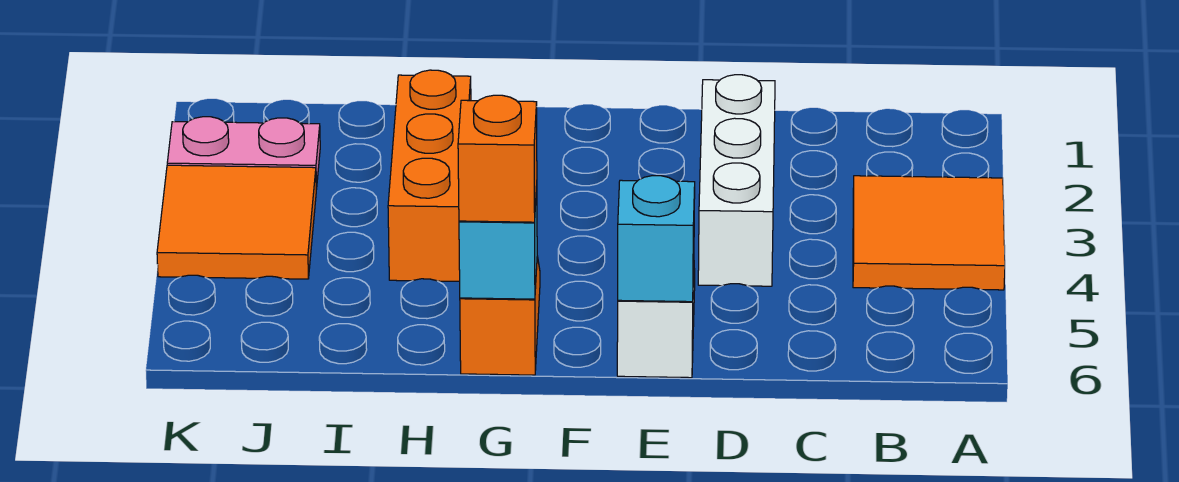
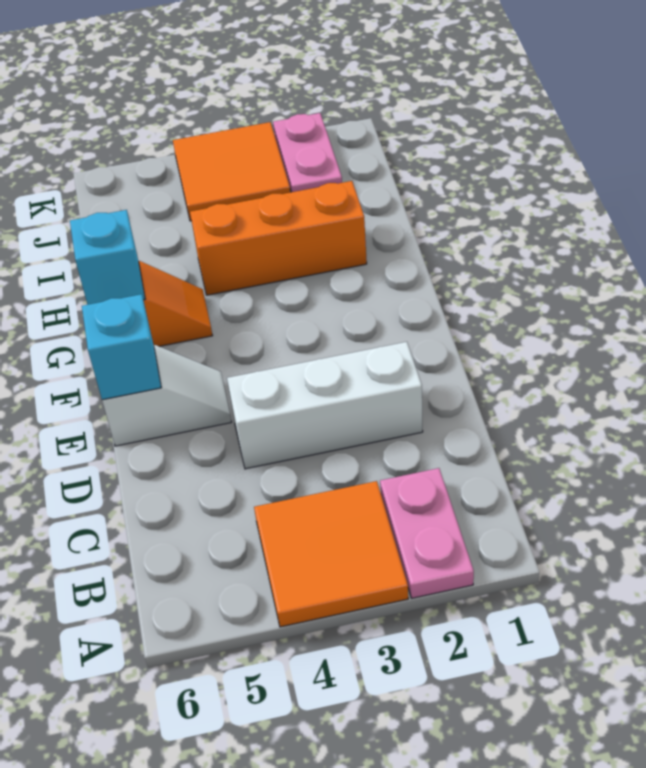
none -> pink 1x2 plate [380,468,474,598]
orange 1x1 brick [458,95,537,222] -> none

